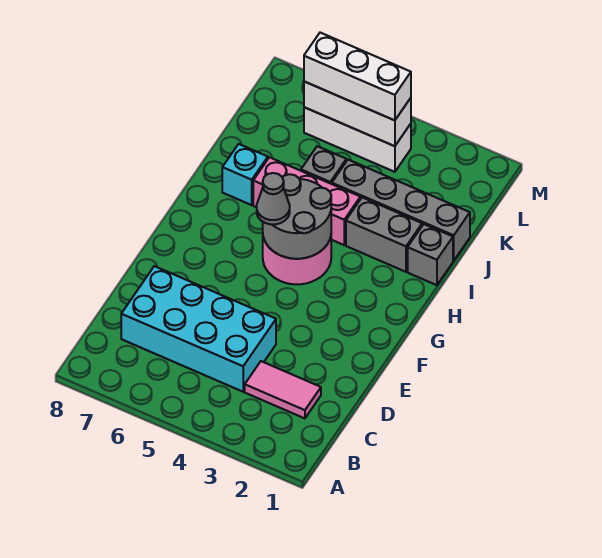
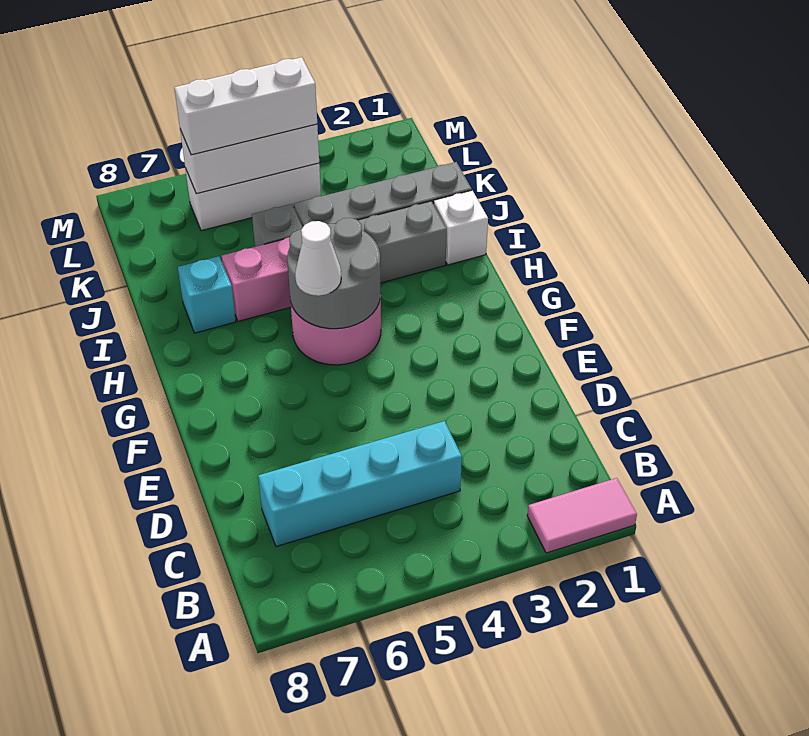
pink 1x2 tile [245,361,321,418] -> pink 1x2 tile moved to [527,478,637,553]
cyan 2x4 brick [121,266,276,392] -> cyan 1x4 brick [258,421,462,547]
grey 1x1 cone [257,173,290,224] -> white 1x1 cone [295,221,341,296]
grey 1x1 brick [408,224,453,285] -> white 1x1 brick [433,190,488,265]

